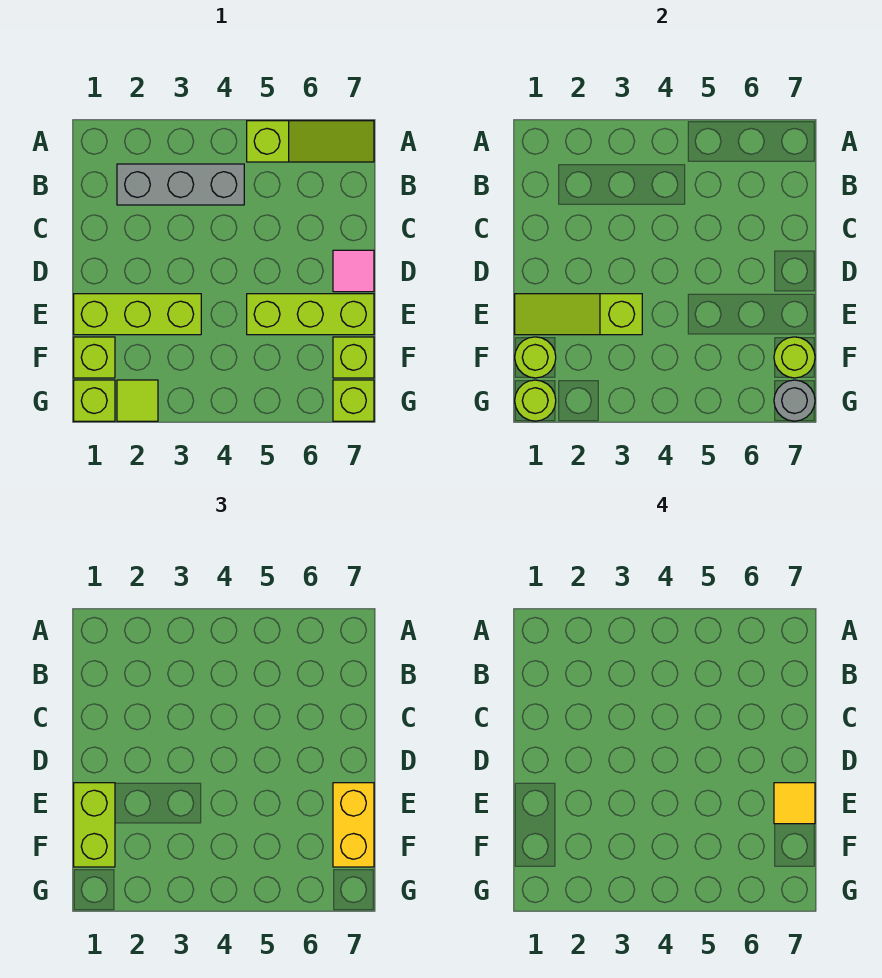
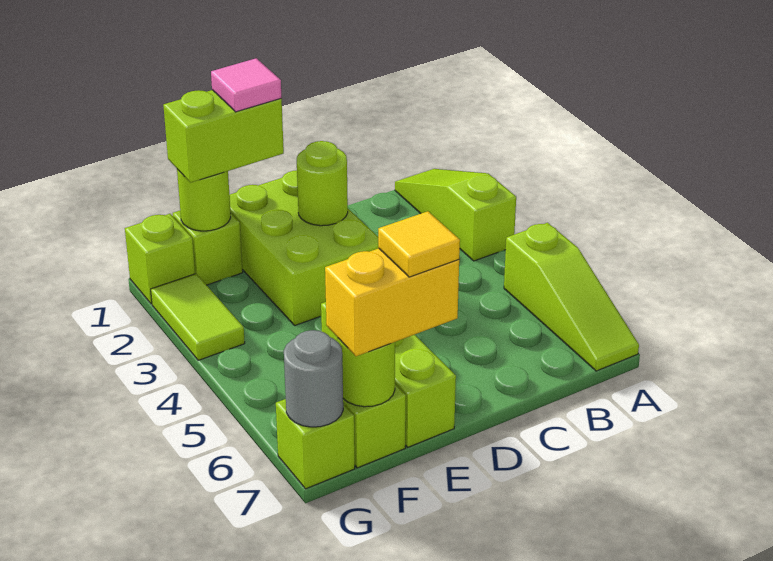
grey 1x3 brick [117,164,244,205] -> none
pink 1x1 tile [333,250,374,292] -> pink 1x1 tile moved to [211,58,282,112]
lime 1x3 brick [74,294,201,335] -> lime 2x3 brick [229,170,378,325]
lime 1x3 slope [515,294,642,335] -> lime 1x3 slope moved to [395,169,516,261]
lime 1x1 round brick [515,380,556,421] -> lime 1x1 round brick moved to [297,141,348,226]
lime 1x1 tile [117,380,158,421] -> lime 1x2 tile [151,274,245,360]

